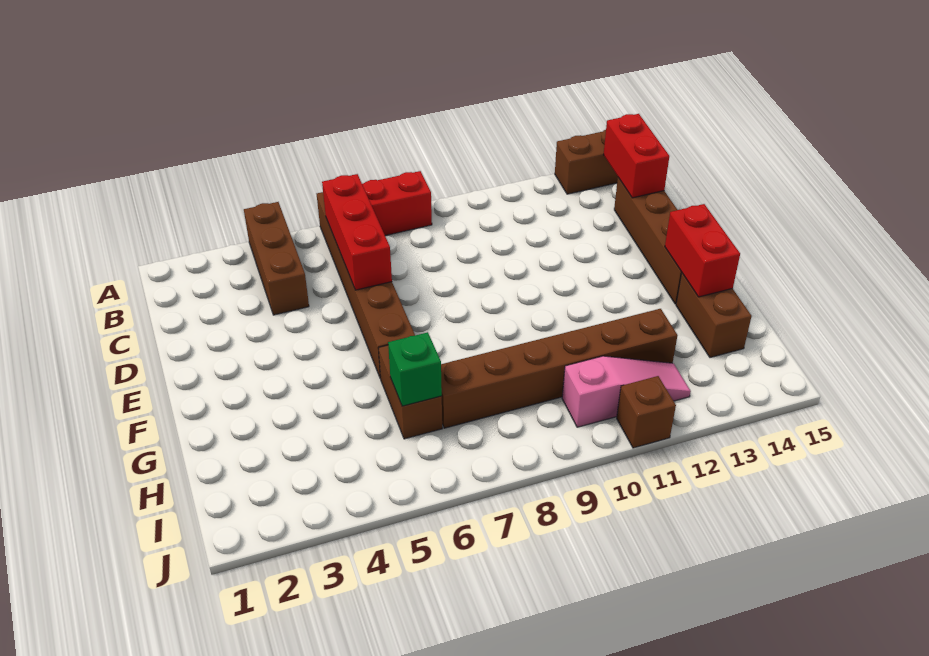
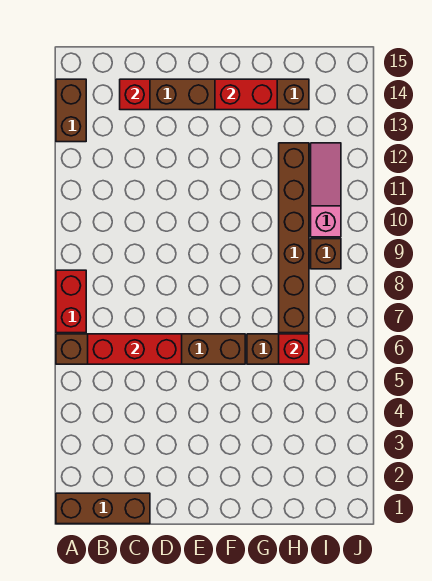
brown 1x3 brick [244,202,309,315] -> brown 1x3 brick moved to [56,493,150,524]
red 1x2 brick [604,114,669,198] -> red 1x1 brick [120,79,150,110]
green 1x1 brick [388,332,442,406] -> red 1x1 brick [279,334,309,364]
brown 1x1 brick [617,376,676,448] -> brown 1x1 brick moved to [311,239,341,269]

